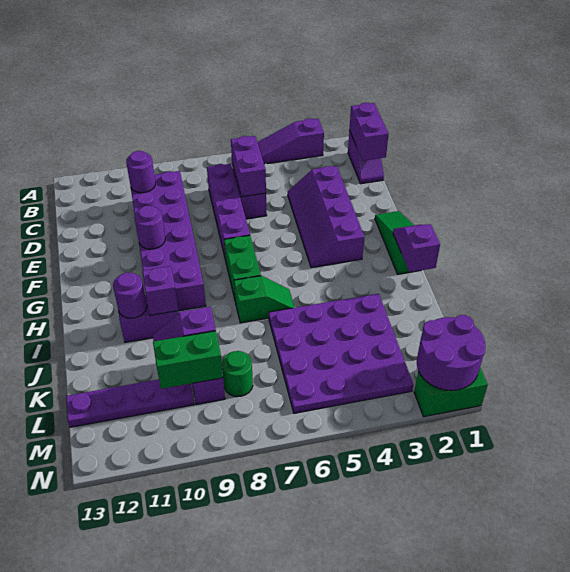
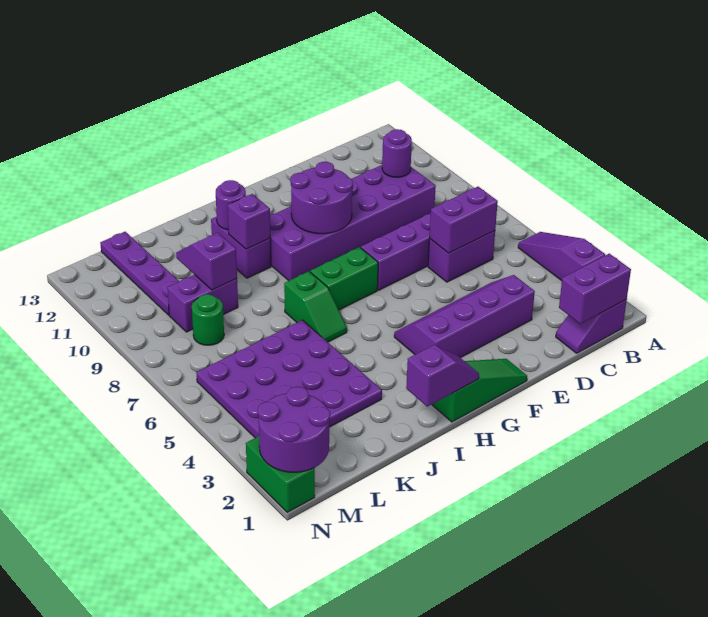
purple 1x1 round brick [134,206,165,249] -> purple 2x2 round brick [290,162,353,234]
green 1x2 brick [153,331,223,389] -> none

